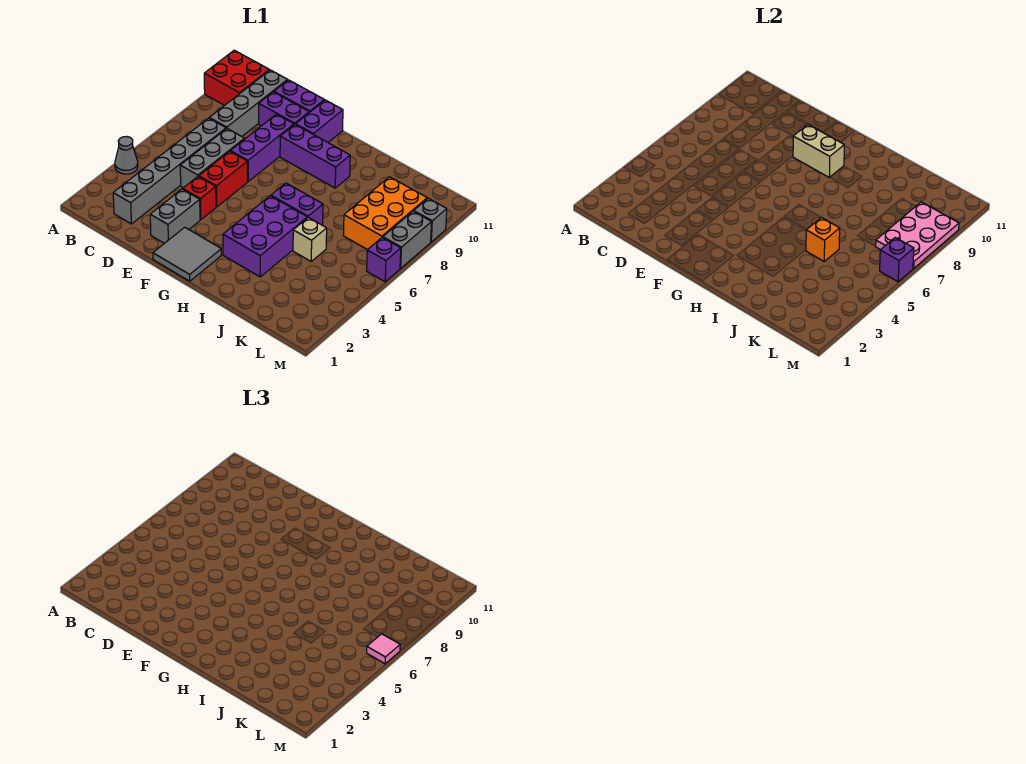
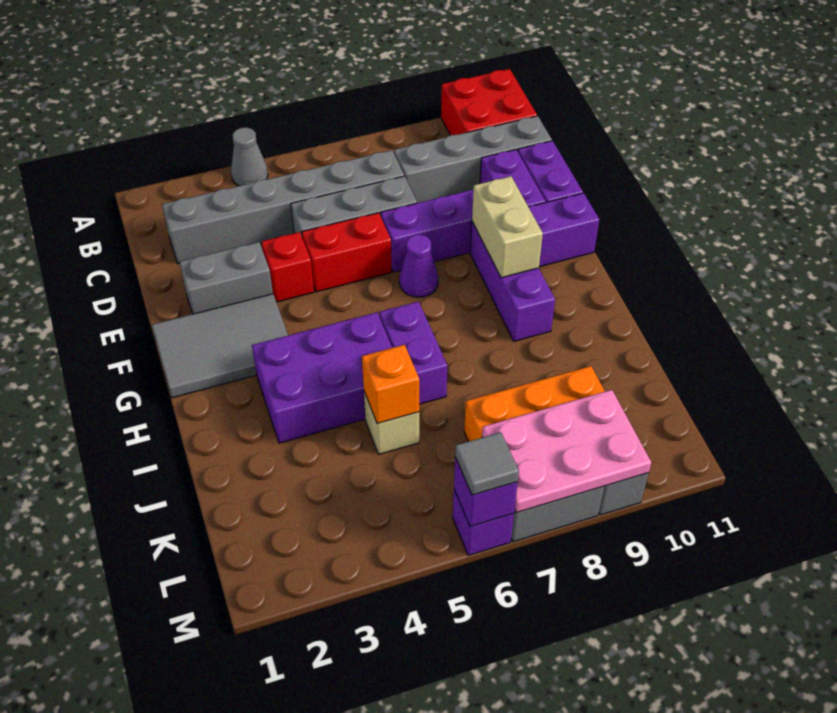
grey 2x2 tile [153,227,221,281] -> grey 2x3 tile [152,294,288,398]
none -> purple 1x1 cone [399,235,438,297]
pink 1x1 tile [367,634,400,664] -> grey 1x1 tile [455,432,519,495]

